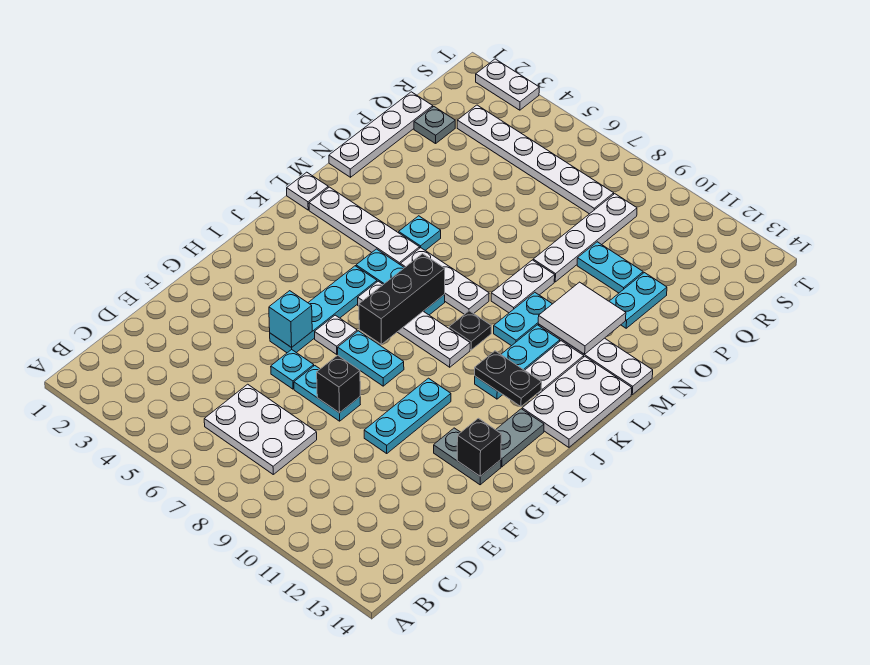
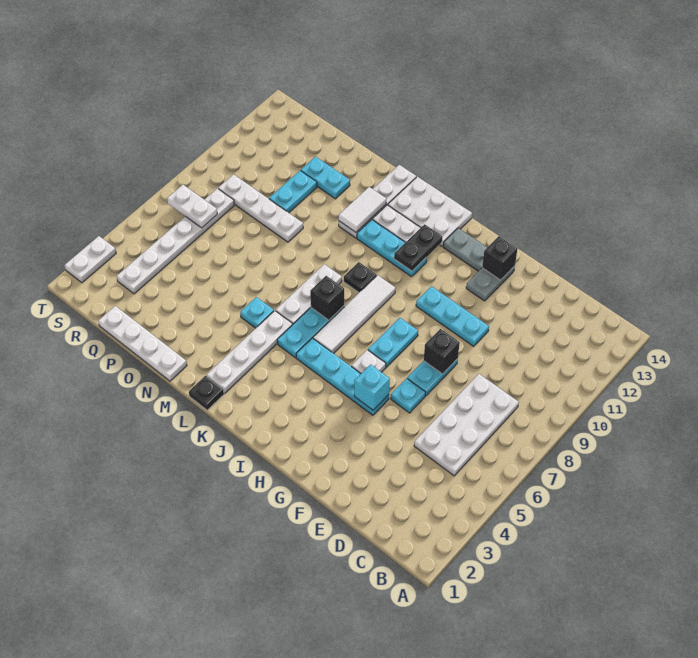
white 2x3 plate [204,384,317,474] -> white 2x4 plate [414,374,519,476]
black 1x3 brick [359,254,445,344] -> black 1x1 brick [310,276,344,320]
white 1x4 plate [358,281,470,367] -> white 1x4 tile [313,275,396,354]
white 1x1 plate [287,172,328,210] -> black 1x1 plate [189,376,224,410]
cyan 1x2 plate [494,292,552,346] -> none
white 1x2 plate [491,260,555,313] -> white 1x2 plate moved to [167,185,217,228]
white 2x2 tile [538,282,626,354] -> white 1x2 tile [339,187,386,232]
grey 1x1 plate [414,107,455,144] -> none

